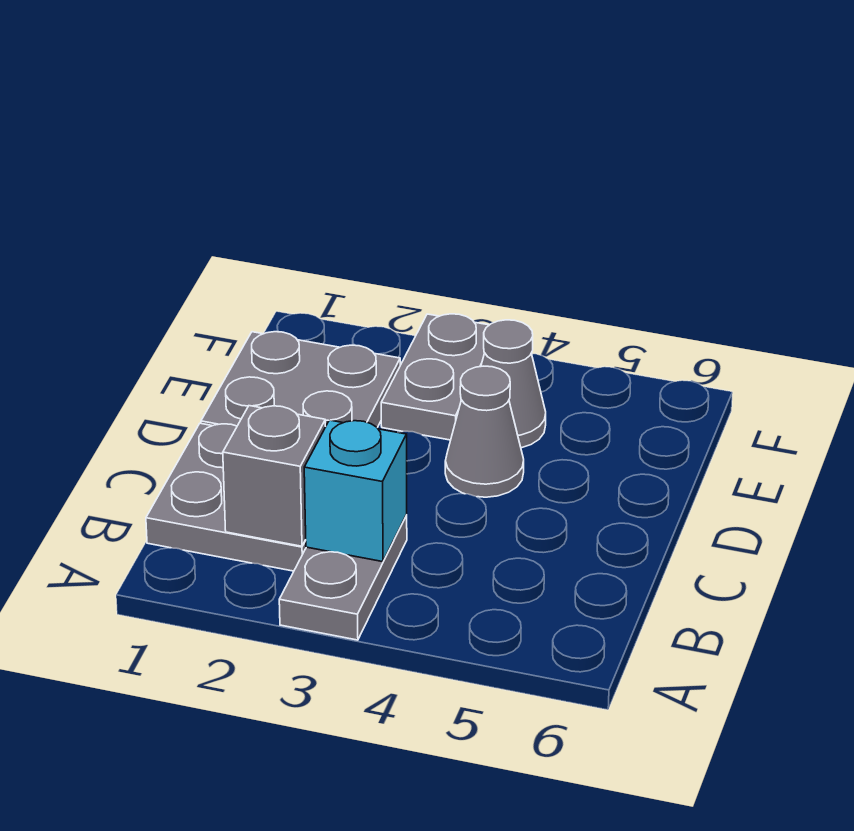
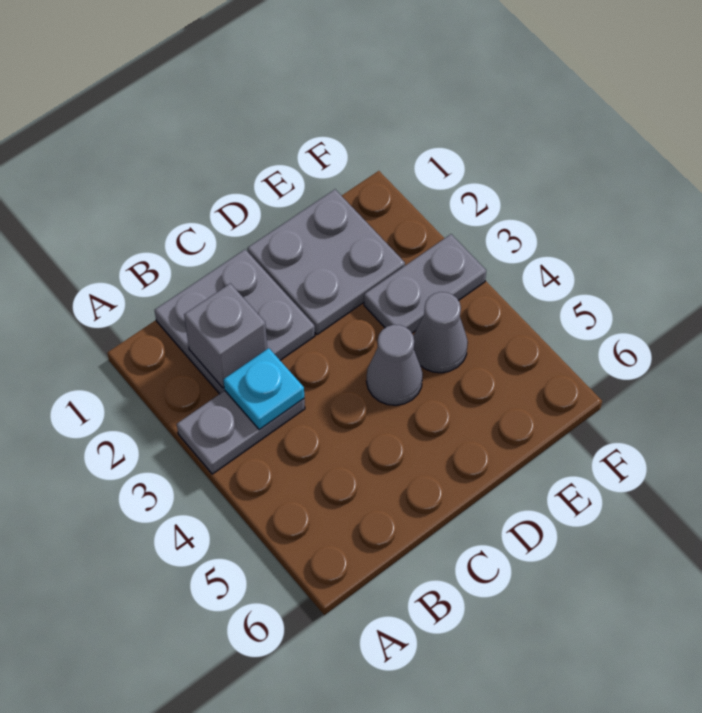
cyan 1x1 brick [304,420,407,562] -> cyan 1x1 plate [224,348,304,430]

